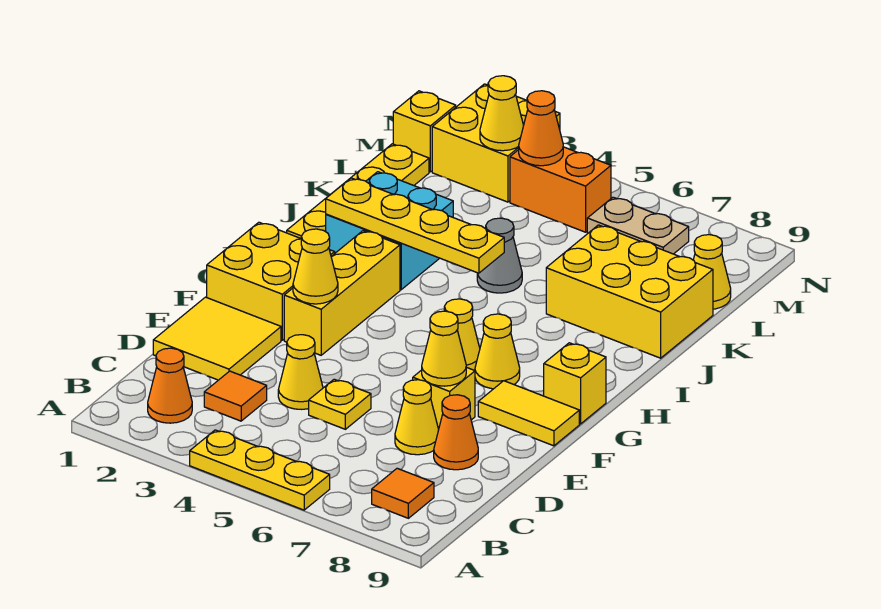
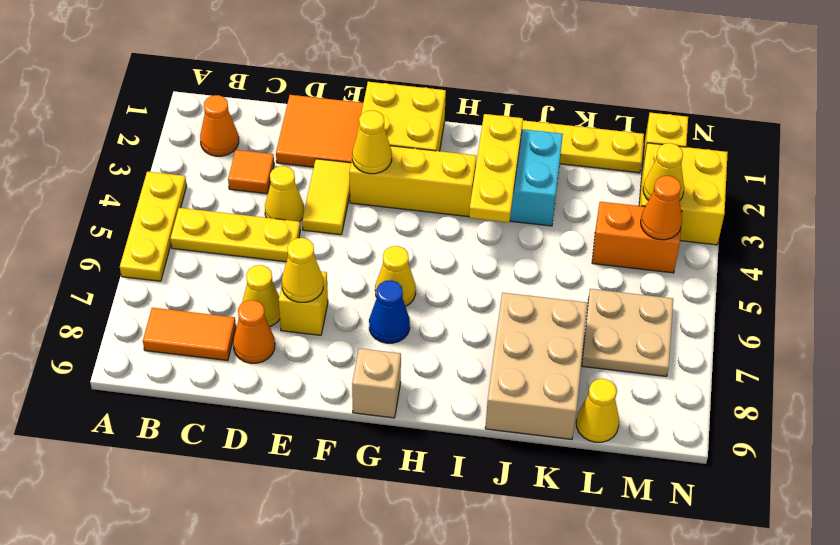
orange 1x1 tile [372,468,434,518] -> orange 1x2 tile [143,308,236,361]
yellow 2x2 tile [153,297,281,380] -> orange 2x2 tile [276,95,363,167]
yellow 1x1 plate [309,379,371,429] -> yellow 1x3 plate [170,208,300,262]
yellow 1x2 tile [478,381,579,446] -> yellow 1x2 tile moved to [302,159,351,235]
yellow 1x1 cone [475,314,520,389] -> blue 1x1 cone [369,280,410,343]
yellow 1x1 brick [544,343,606,424] -> tan 1x1 brick [352,348,401,418]
yellow 1x4 plate [326,178,504,273] -> yellow 1x3 plate [469,114,523,222]
grey 1x1 cone [477,218,522,293] -> none
yellow 2x3 brick [546,225,713,358] -> tan 2x3 brick [485,293,587,439]
orange 1x2 brick [510,147,611,232] -> orange 1x2 brick turned to [592,202,682,273]
tan 1x2 plate [587,197,689,254] -> tan 2x2 plate [582,289,673,376]

